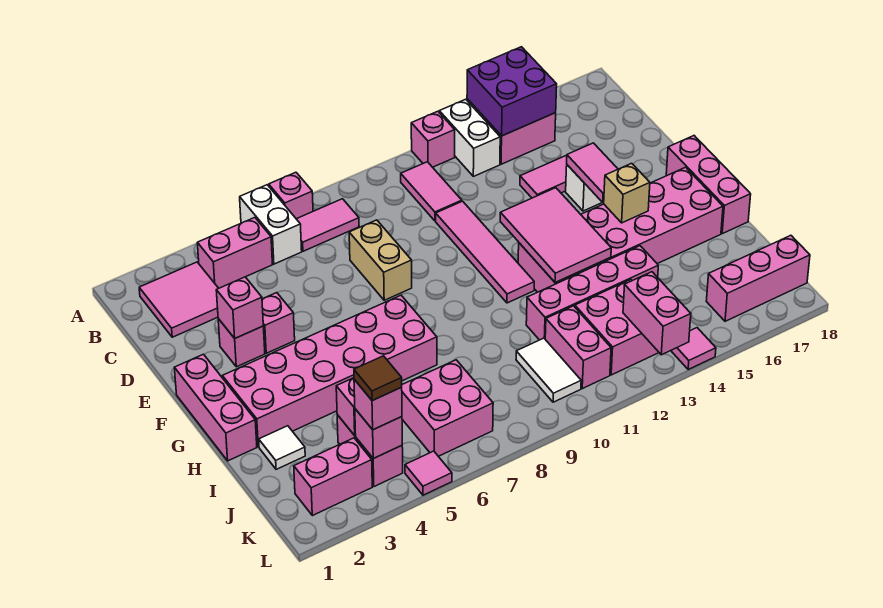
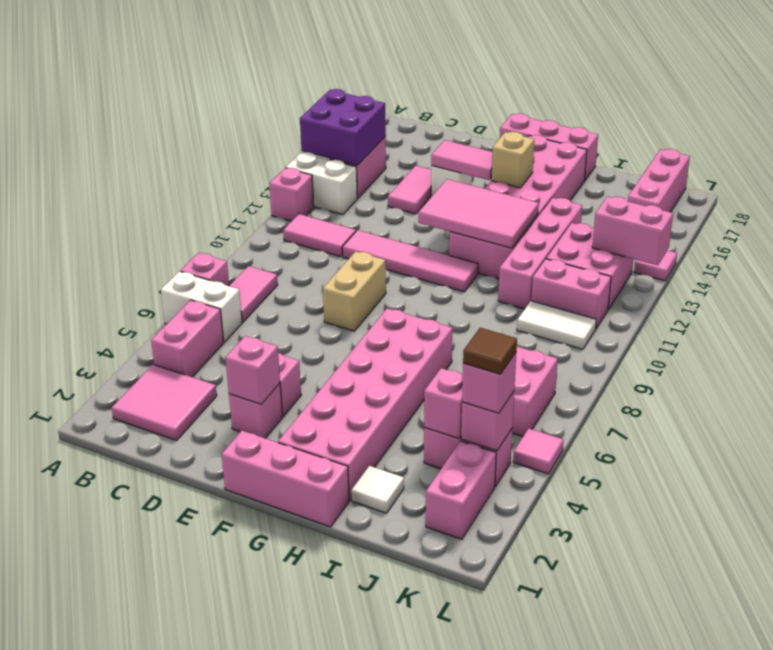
tan 1x2 brick [349,220,412,300] -> tan 1x2 brick turned to [323,251,386,331]

